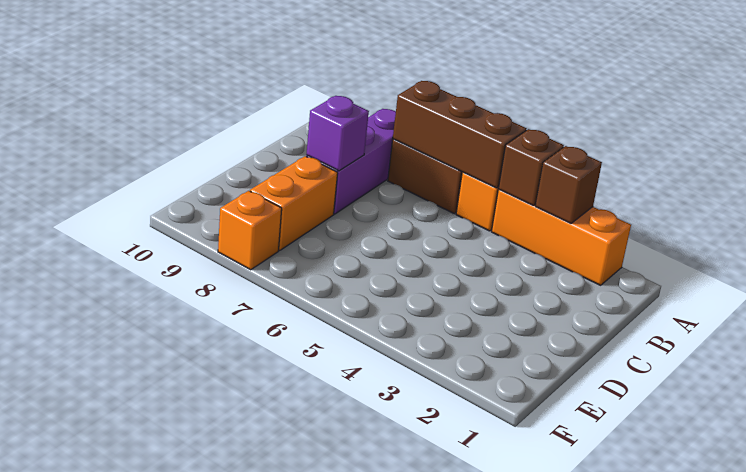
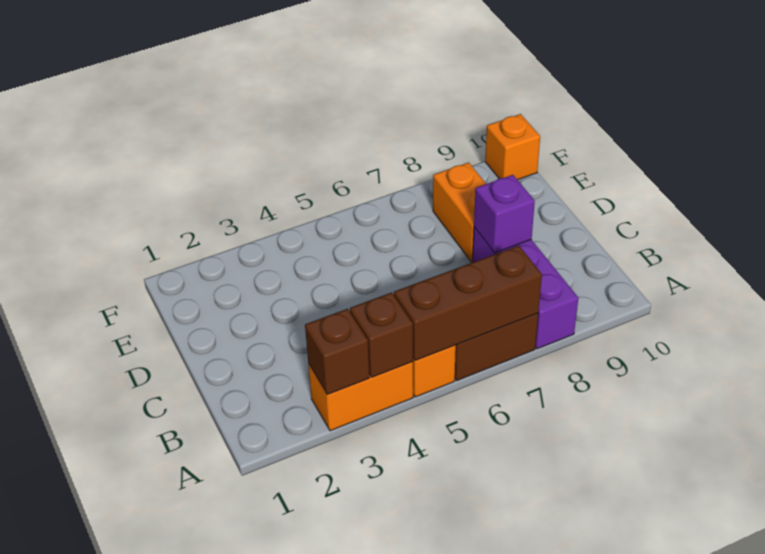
orange 1x3 brick [491,190,631,285] -> orange 1x2 brick [308,362,413,431]
orange 1x1 brick [218,191,282,270] -> orange 1x1 brick moved to [485,114,540,180]

